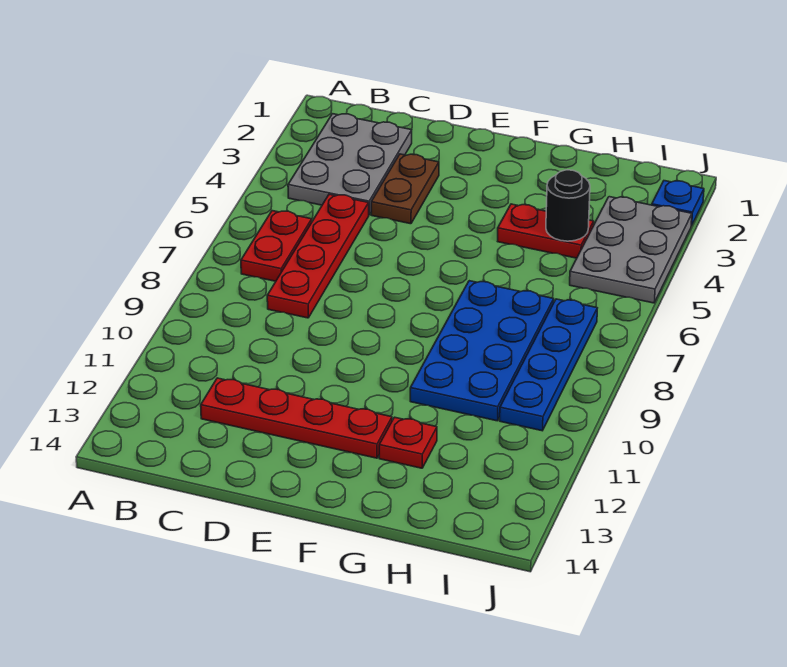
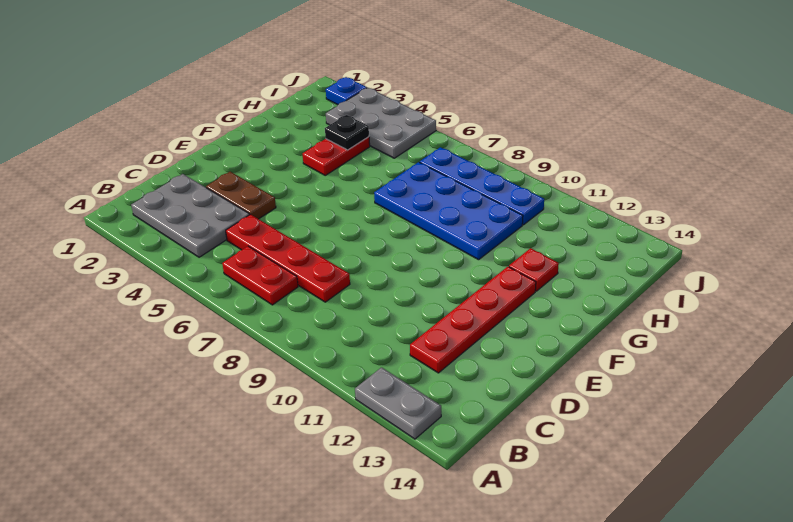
none -> grey 1x2 plate [355,367,441,439]
black 1x1 round brick [546,170,590,241] -> black 1x1 plate [325,115,369,150]

